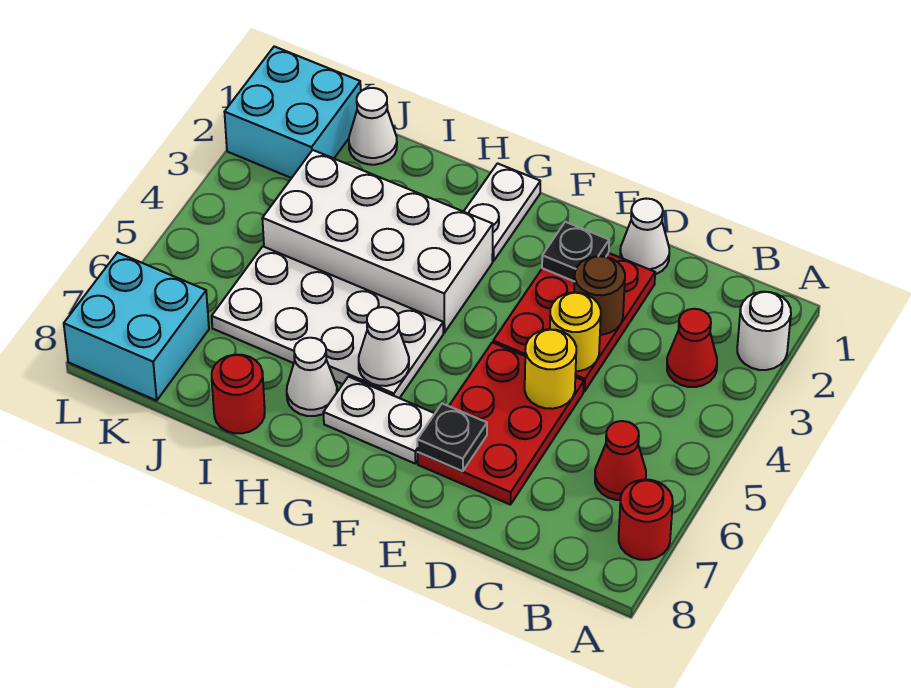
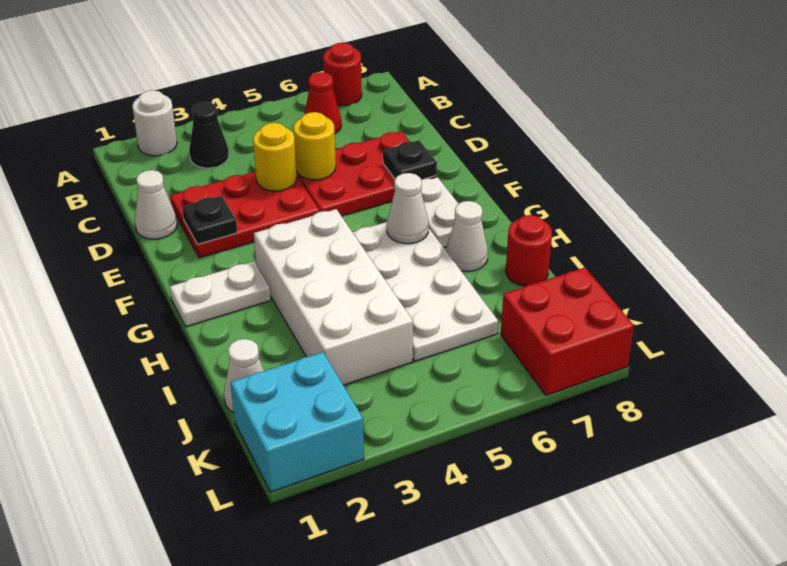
red 1x1 cone [667,309,717,387] -> black 1x1 cone [189,102,229,168]
brown 1x1 round brick [574,256,625,335] -> none
cyan 2x2 brick [64,253,209,401] -> red 2x2 brick [501,268,634,395]

